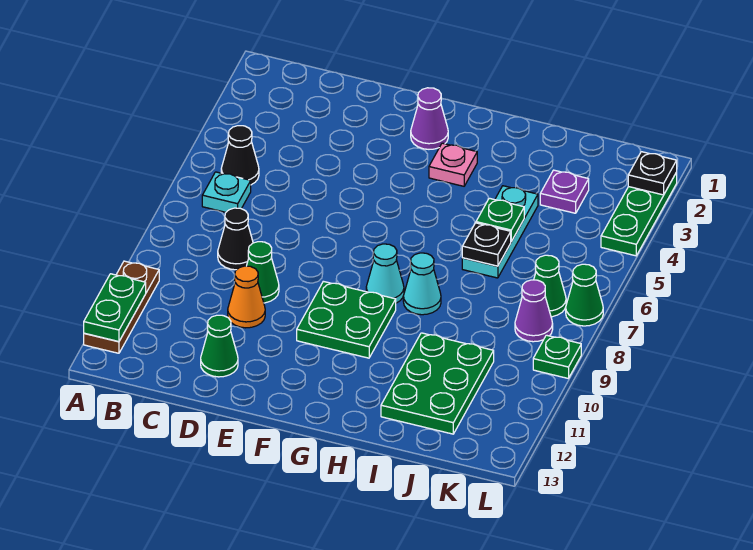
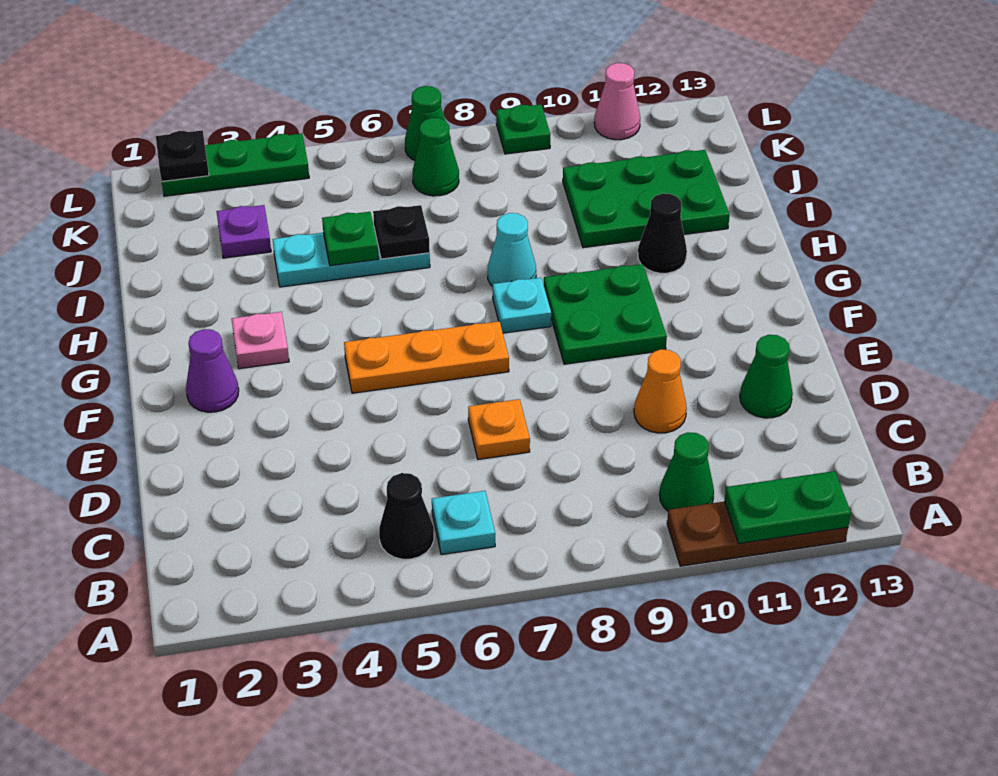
black 1x1 cone [218,208,253,270] -> black 1x1 cone moved to [638,193,687,273]
none -> orange 1x1 plate [468,399,530,459]
green 1x1 cone [247,242,279,303] -> green 1x1 cone moved to [660,432,714,511]
none -> orange 1x3 plate [344,321,509,393]
cyan 1x1 cone [366,244,404,303] -> cyan 1x1 plate [493,278,551,333]
purple 1x1 cone [515,280,553,342] -> none
none -> pink 1x1 cone [594,63,640,140]

